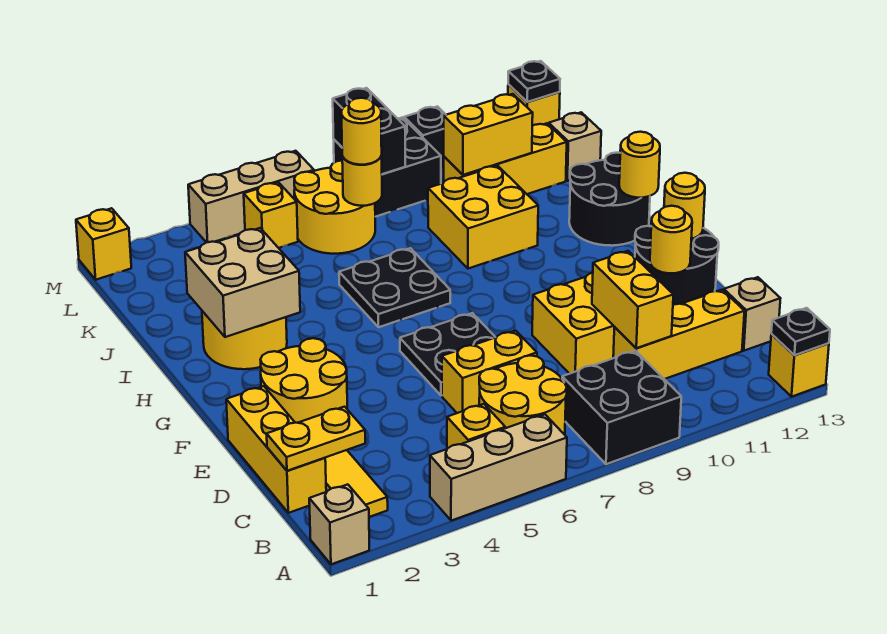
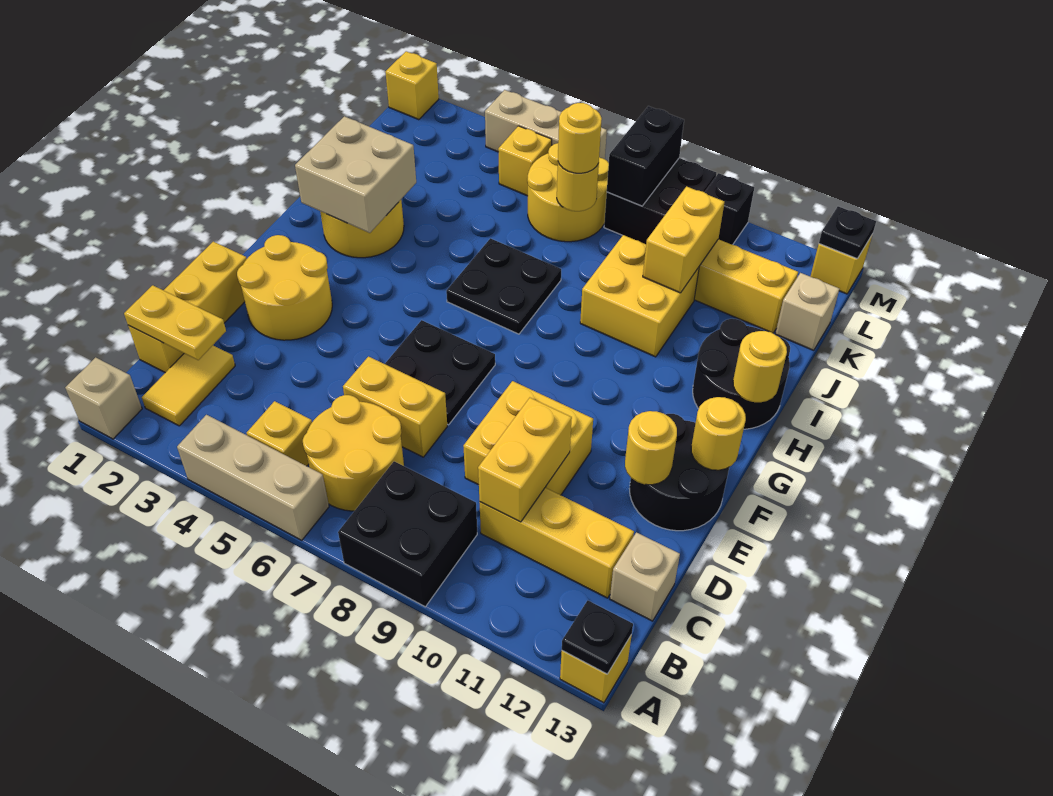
yellow 1x2 brick [444,94,533,175] -> yellow 1x2 brick turned to [643,186,724,293]

